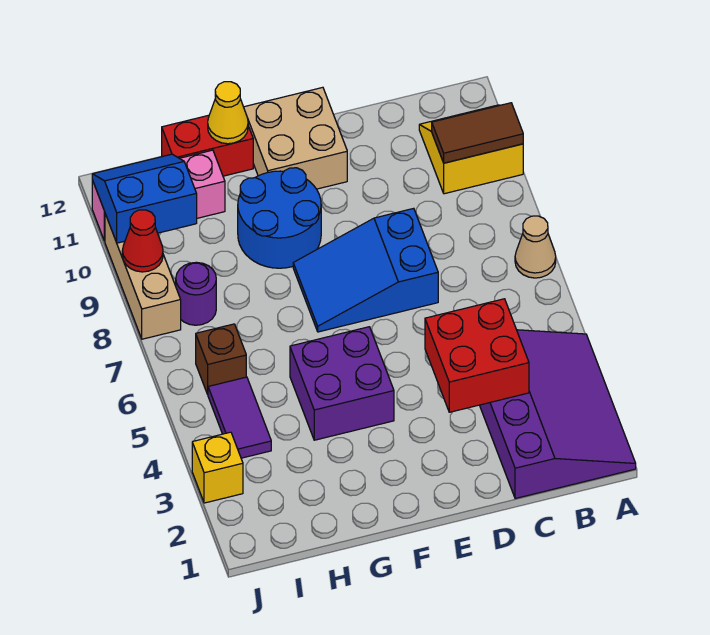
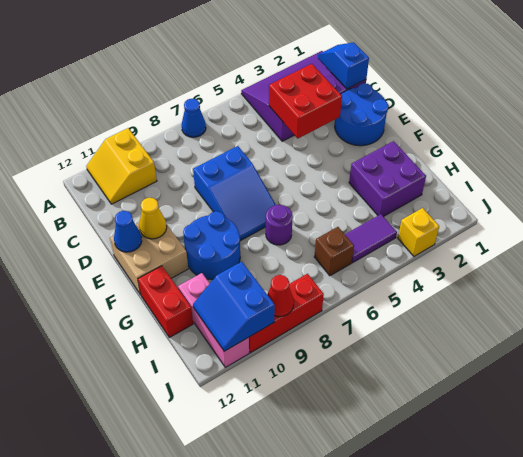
tan 1x1 cone [515,216,556,278] -> blue 1x1 cone [182,99,206,137]
brown 1x2 tile [432,103,523,163] -> none
none -> blue 1x2 slope [318,42,369,89]
none -> blue 2x2 round brick [335,83,388,146]
none -> blue 1x1 cone [114,211,142,252]
purple 2x2 brick [290,327,394,440] -> purple 2x2 brick moved to [349,141,426,217]
yellow 1x1 cone [208,82,248,144] -> yellow 1x1 cone moved to [139,198,167,239]
purple 1x1 round brick [176,262,216,325] -> purple 1x1 round brick moved to [266,205,293,245]
tan 1x3 brick [105,214,181,339] -> red 1x3 brick [249,274,324,353]

